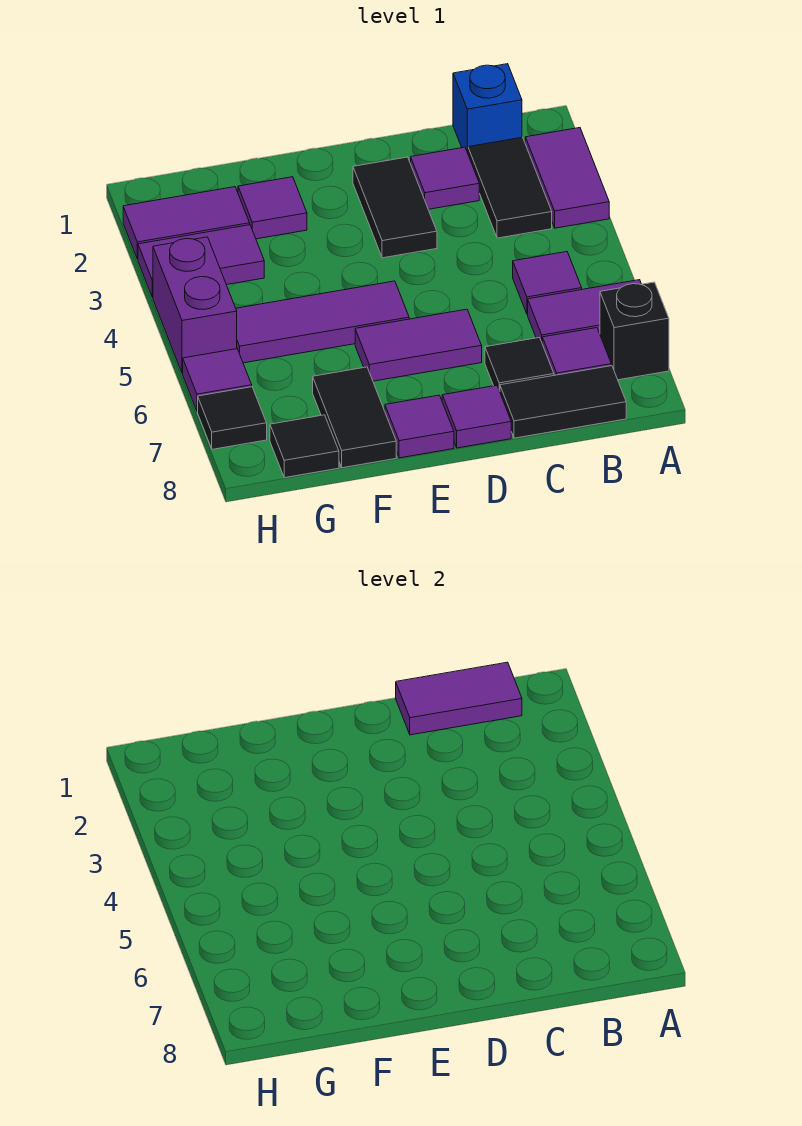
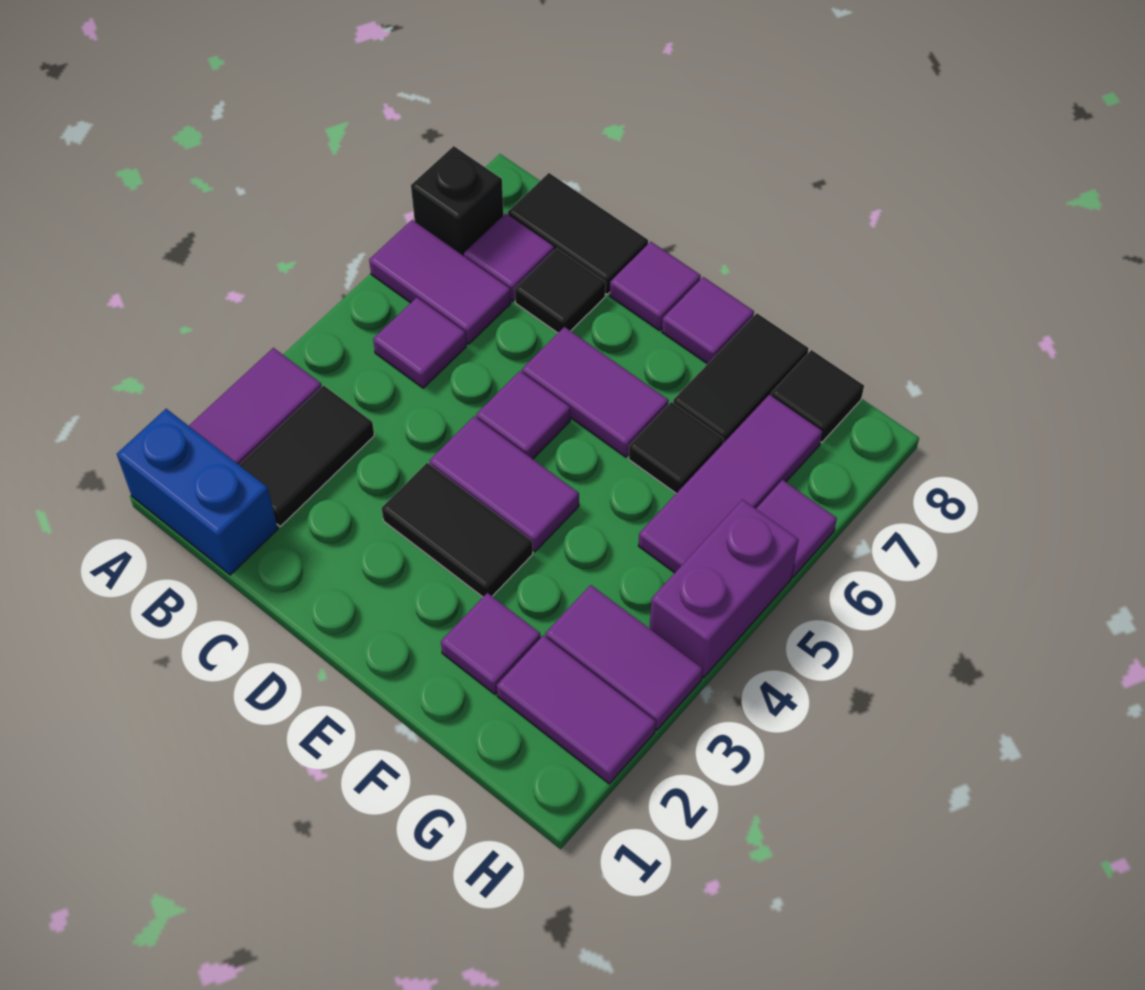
blue 1x1 brick [453,64,522,153] -> blue 1x2 brick [117,409,278,575]
purple 1x2 tile [396,662,522,735] -> purple 1x2 tile moved to [430,417,579,552]
purple 1x1 tile [411,147,479,209] -> purple 1x1 tile moved to [476,371,570,459]
black 1x2 tile [353,157,437,258] -> black 1x2 tile turned to [382,463,533,597]
purple 1x3 tile [236,281,409,363] -> purple 1x3 tile turned to [638,395,822,573]
black 1x1 tile [198,387,267,449] -> black 1x1 tile moved to [629,402,724,493]

